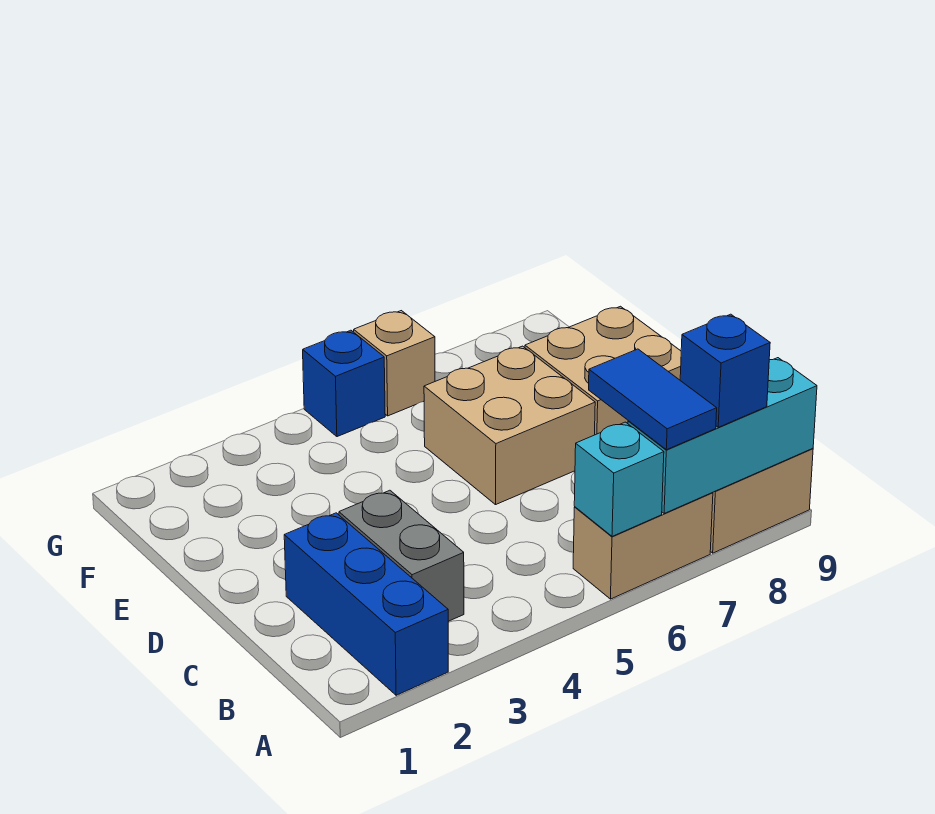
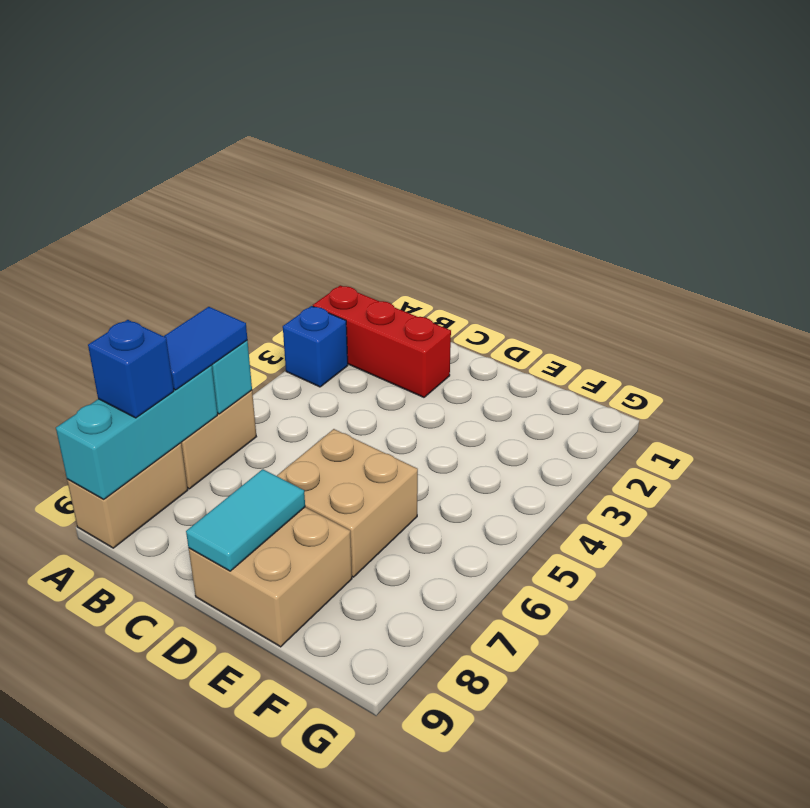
blue 1x3 brick [284,513,448,695] -> red 1x3 brick [313,285,451,397]
blue 1x2 tile [589,349,717,450] -> blue 1x2 tile turned to [164,307,247,390]
grey 1x2 brick [339,490,464,621] -> none
none -> cyan 1x2 tile [186,469,305,571]
blue 1x1 brick [303,330,385,437] -> blue 1x1 brick moved to [283,306,348,387]
tan 1x1 brick [354,311,435,416] -> none

